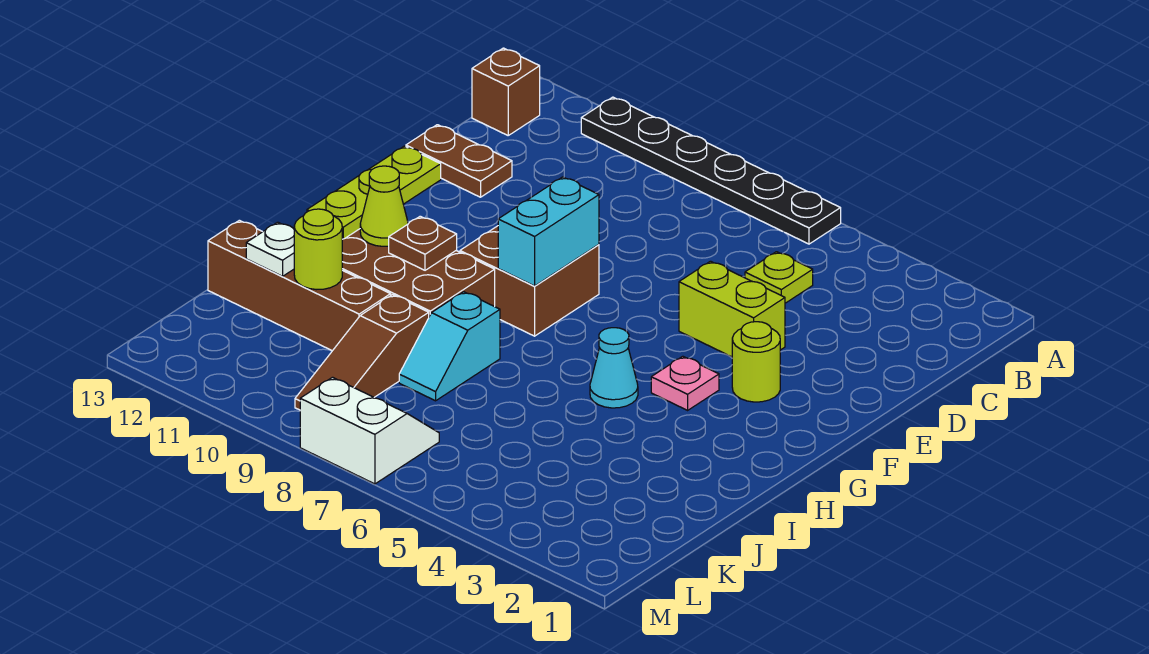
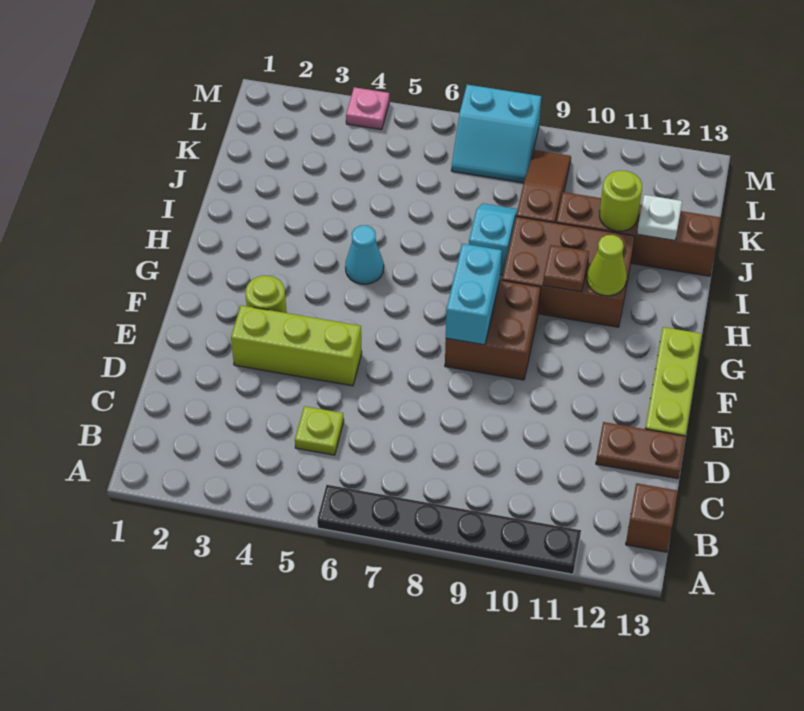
lime 1x2 brick [679,261,785,357] -> lime 1x3 brick [231,305,362,386]
pink 1x1 plate [651,356,719,410] -> pink 1x1 plate moved to [346,87,389,130]
white 2x2 slope [300,377,439,484] -> cyan 2x2 slope [451,85,541,183]

